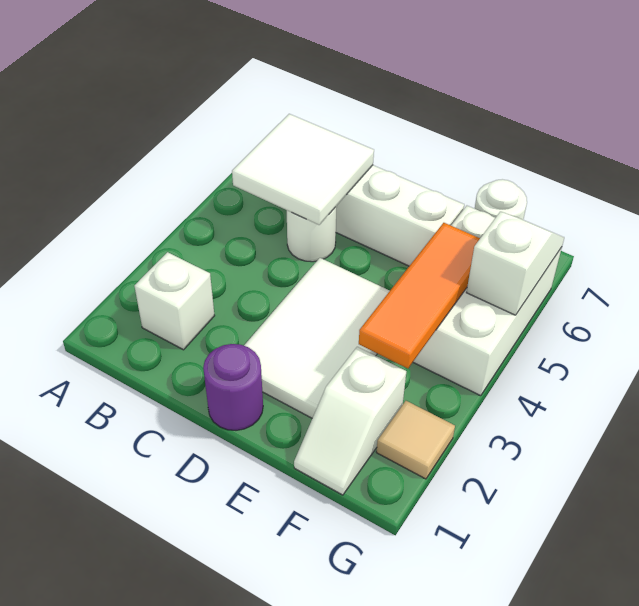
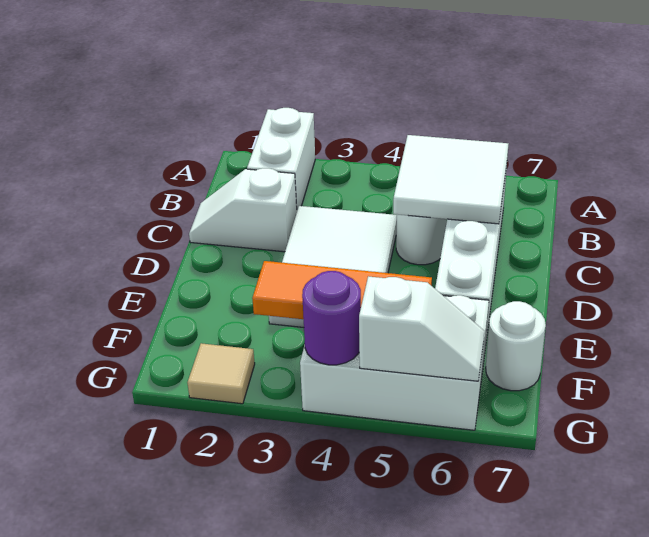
white 1x1 brick [134,252,215,350] -> white 1x2 brick [247,108,315,210]
purple 1x1 round brick [203,344,263,430] -> purple 1x1 round brick moved to [302,271,361,365]
white 2x3 tile [244,258,390,418] -> white 2x3 tile turned to [269,206,397,327]
white 1x2 slope [294,347,406,495] -> white 1x2 slope moved to [189,168,297,252]

